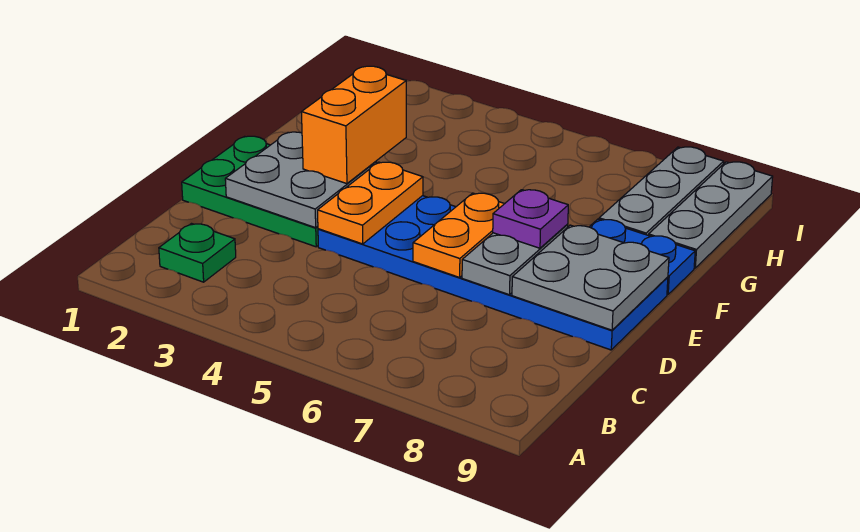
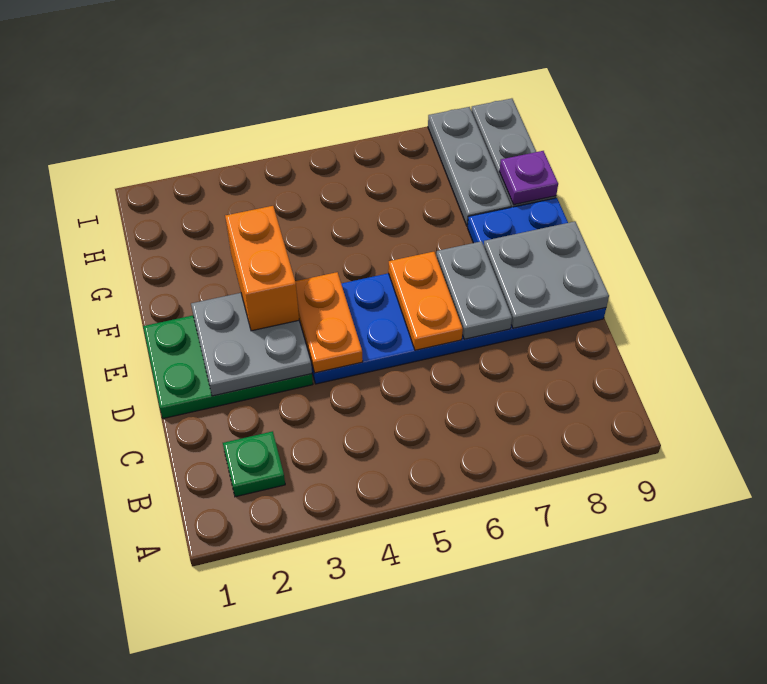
purple 1x1 plate [493,190,568,248] -> purple 1x1 plate moved to [499,151,558,205]

